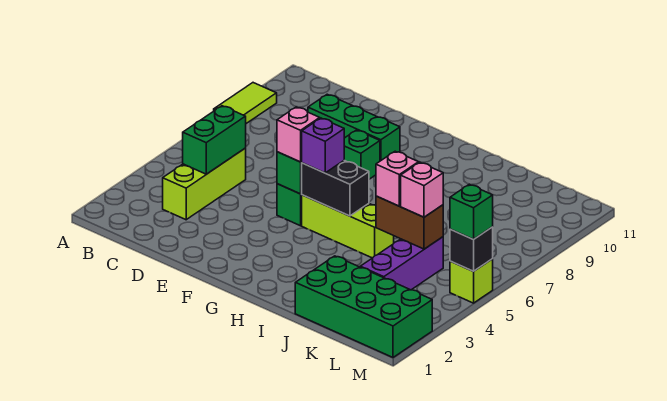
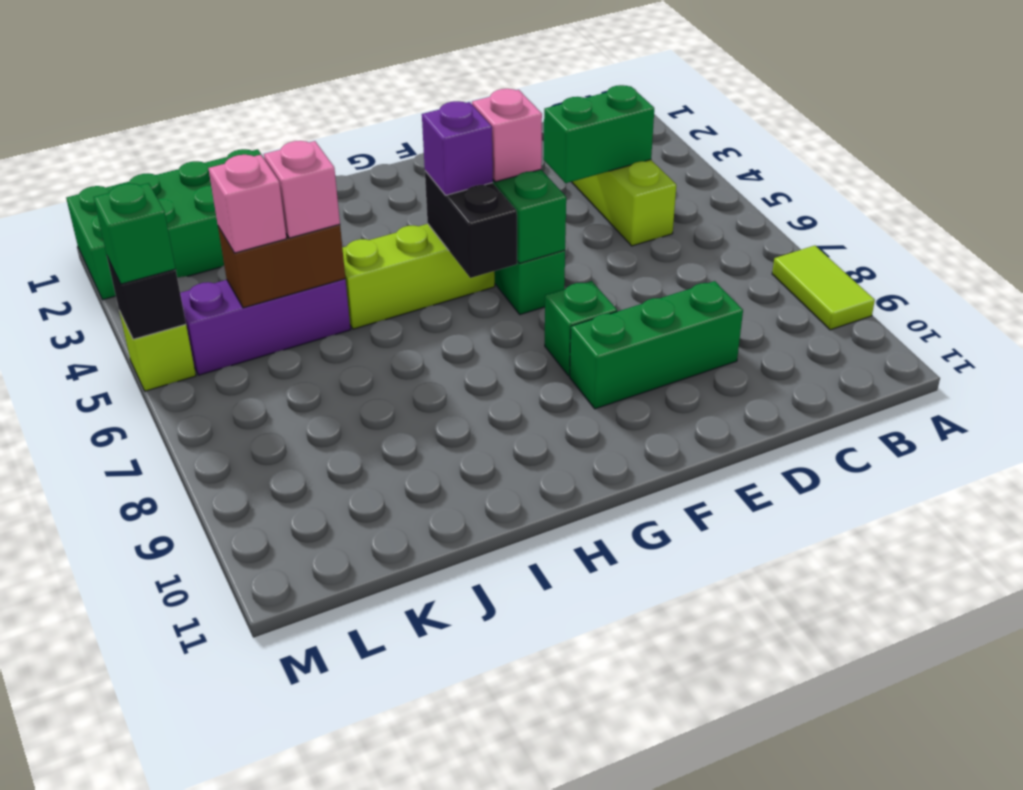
green 1x2 brick [183,106,246,174] -> green 1x2 brick turned to [544,85,654,183]
black 1x2 brick [301,161,369,216] -> black 1x2 brick turned to [425,171,517,278]
purple 1x3 brick [360,237,443,290] -> purple 1x3 brick turned to [180,279,351,375]

